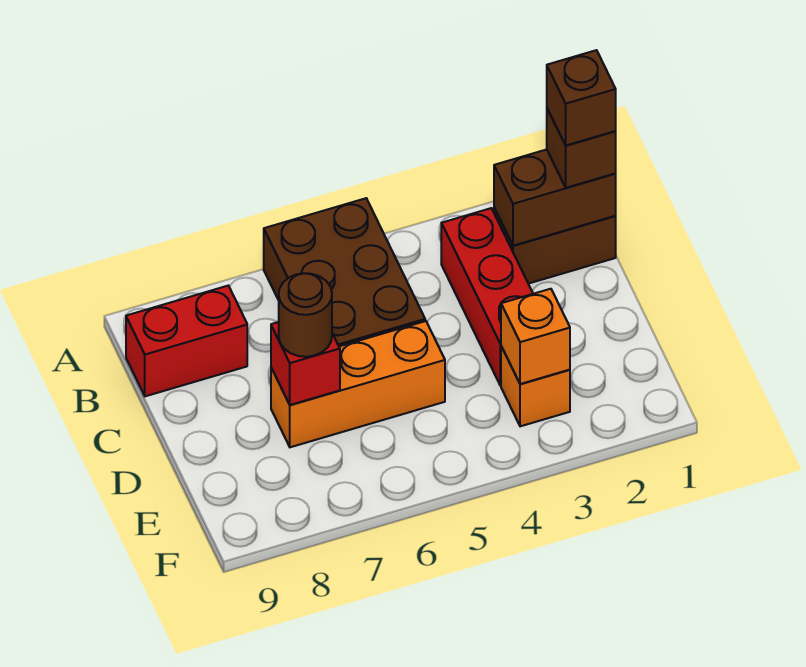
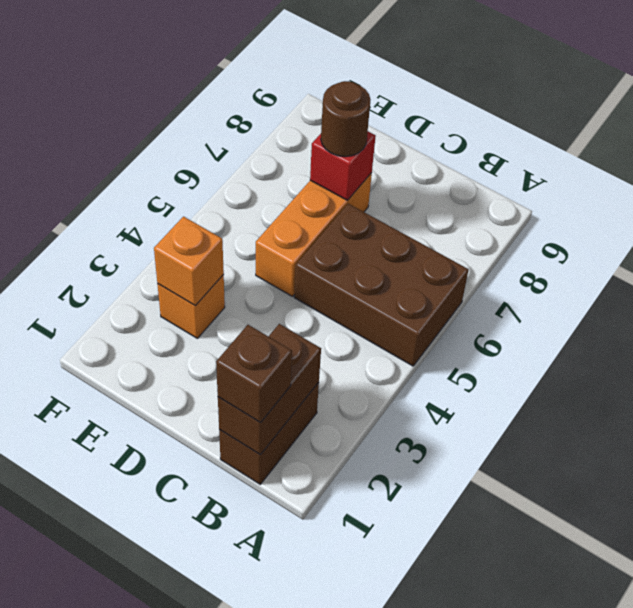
brown 1x1 brick [547,50,616,145] -> none
red 1x3 brick [441,208,533,385] -> none
red 1x2 brick [126,286,247,396] -> none

